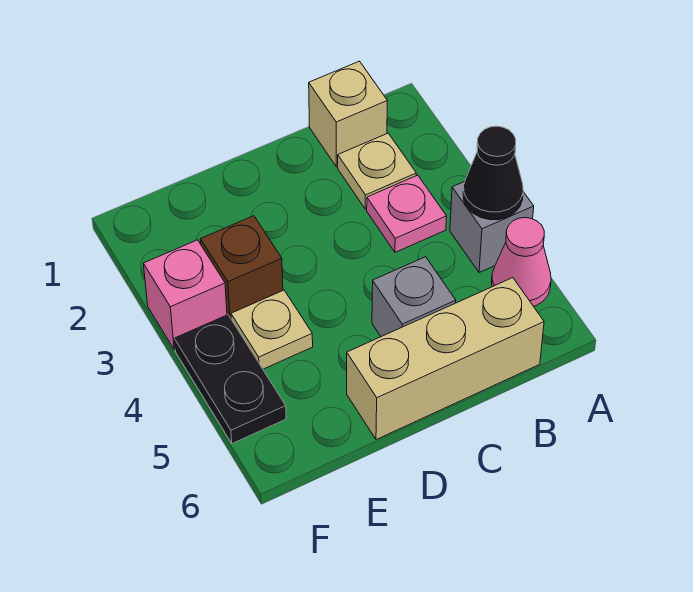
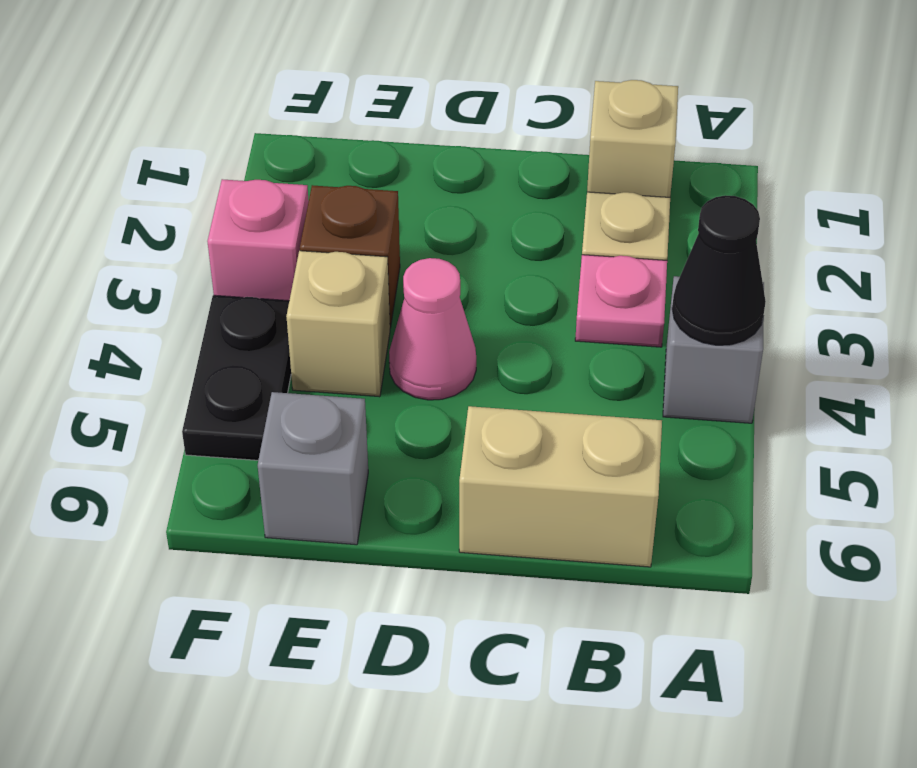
pink 1x1 cone [492,218,551,306] -> pink 1x1 cone moved to [389,258,476,400]
tan 1x3 brick [347,278,544,440] -> tan 1x2 brick [459,406,662,567]
grey 1x1 brick [372,257,456,337] -> grey 1x1 brick moved to [258,392,368,545]
tan 1x1 plate [231,290,313,369] -> tan 1x1 brick [286,251,390,397]

